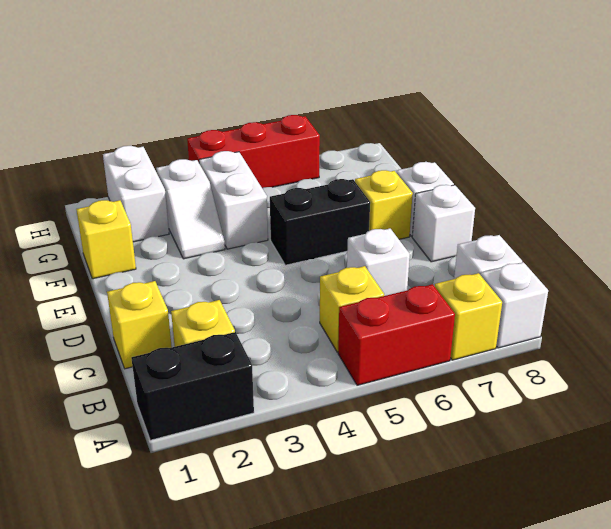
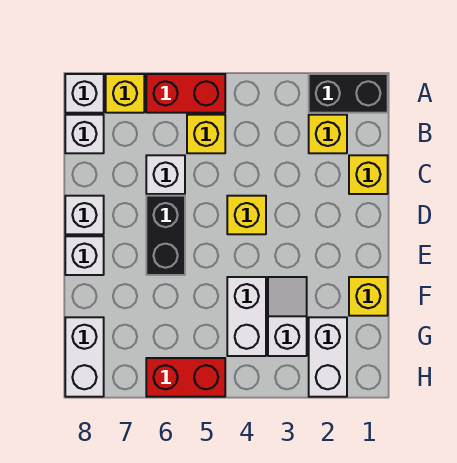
black 1x2 brick [270,179,370,265] -> black 1x2 brick turned to [146,196,185,275]
yellow 1x1 brick [355,170,413,239] -> yellow 1x1 brick moved to [227,196,266,234]
none -> white 1x2 brick [65,317,104,397]
red 1x3 brick [187,115,320,188] -> red 1x2 brick [146,358,225,397]

